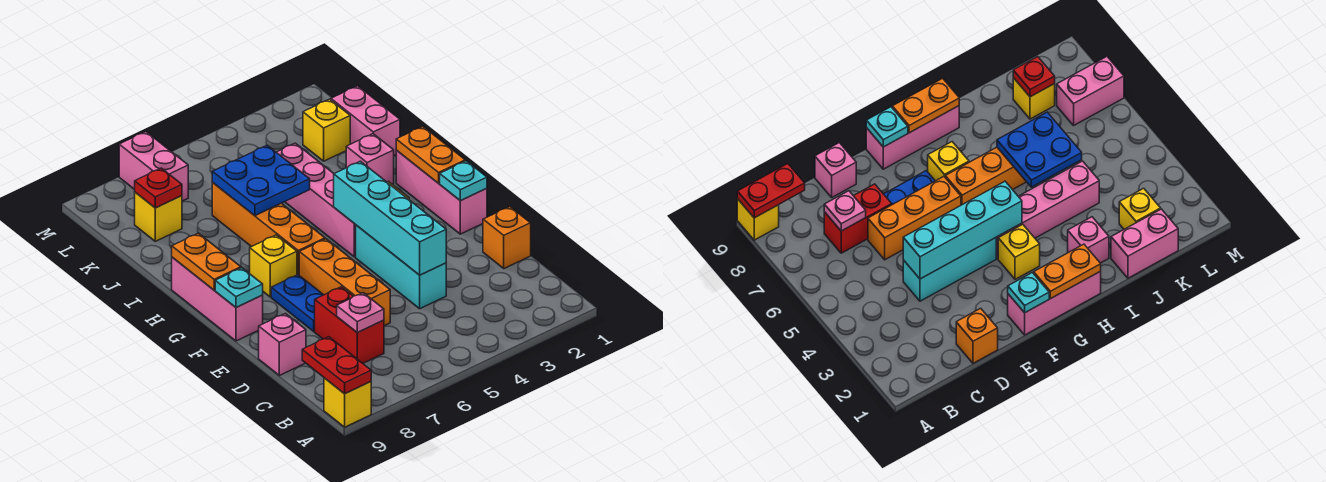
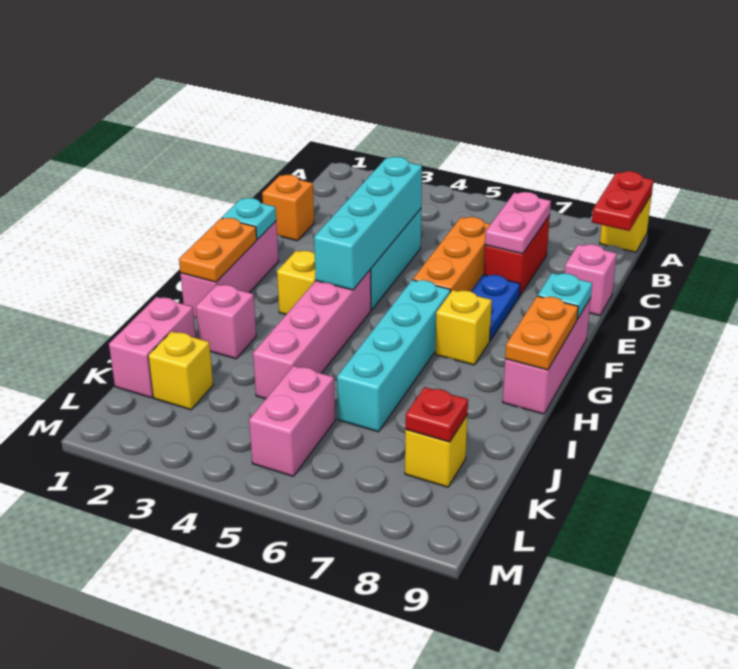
pink 1x1 plate [337,293,384,333] -> pink 1x2 plate [485,192,551,254]
orange 1x4 brick [212,183,325,275] -> cyan 1x4 brick [337,280,451,432]
blue 2x2 plate [212,145,310,216] -> none
pink 1x2 brick [119,132,188,201] -> pink 1x2 brick moved to [249,366,335,476]

